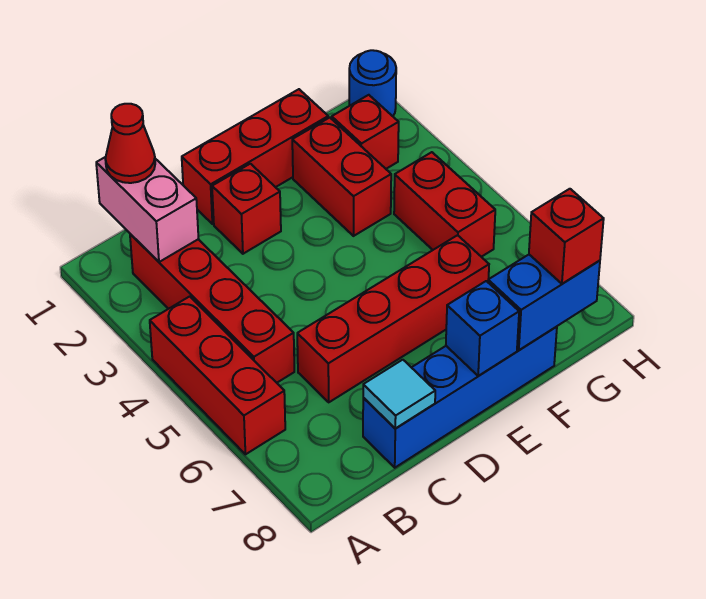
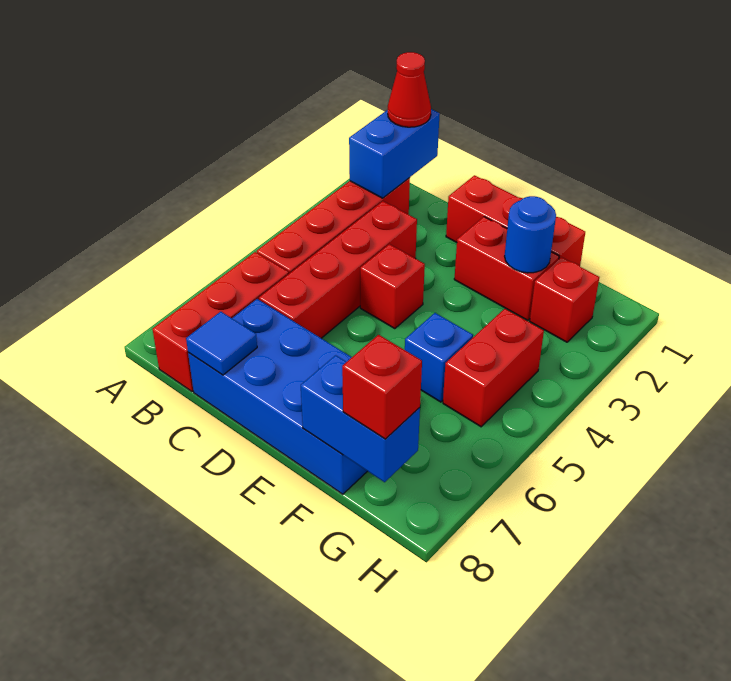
red 1x3 brick [150,296,285,454] -> red 1x3 brick moved to [153,252,289,392]
pink 1x2 brick [96,157,199,262] -> blue 1x2 brick [349,109,440,198]
red 1x4 brick [297,235,489,402] -> red 1x4 brick turned to [259,201,417,338]
blue 1x4 brick [363,327,557,468] -> blue 2x4 brick [188,299,367,494]
cyan 1x1 tile [363,360,435,429] -> blue 1x1 tile [186,312,257,375]
red 1x1 brick [212,164,281,254] -> red 1x1 brick moved to [360,244,425,329]
blue 1x1 brick [446,281,519,376] -> blue 1x1 brick moved to [405,313,473,402]
red 1x2 brick [292,118,391,236] -> red 1x2 brick turned to [454,217,559,320]
blue 1x1 round brick [349,50,396,116] -> blue 1x1 round brick moved to [505,196,556,273]

